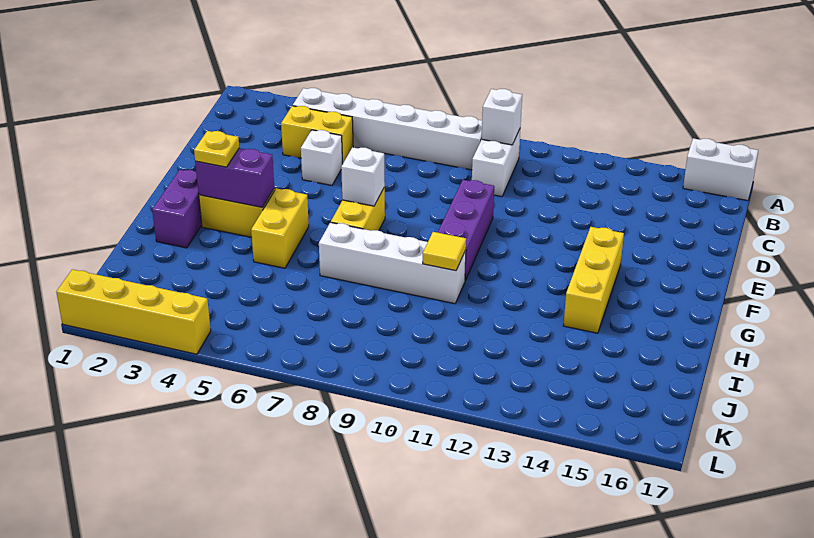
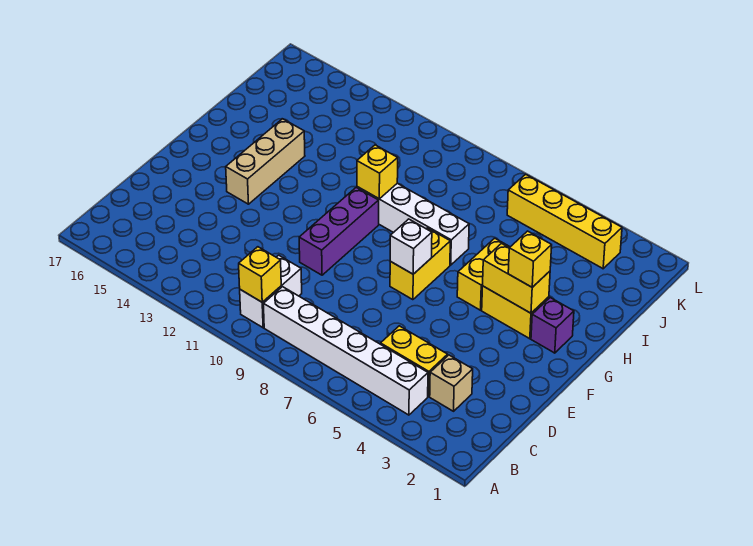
white 1x2 brick [683,138,758,201] -> none
white 1x1 brick [482,89,522,145] -> yellow 1x1 brick [239,247,281,302]
none -> tan 1x1 brick [430,355,473,411]
white 1x1 brick [301,130,343,185] -> none
yellow 1x3 brick [563,227,624,333] -> tan 1x3 brick [226,119,305,204]
purple 1x2 brick [152,170,202,248] -> purple 1x1 brick [531,298,574,353]
purple 1x2 brick [195,148,274,207] -> yellow 1x2 brick [483,244,550,313]
yellow 1x1 plate [194,131,239,167] -> yellow 1x1 brick [508,231,552,287]
yellow 1x1 tile [423,232,466,271] -> yellow 1x1 brick [357,145,398,199]
yellow 1x4 brick [56,269,211,354] -> yellow 1x4 brick moved to [507,174,622,269]

